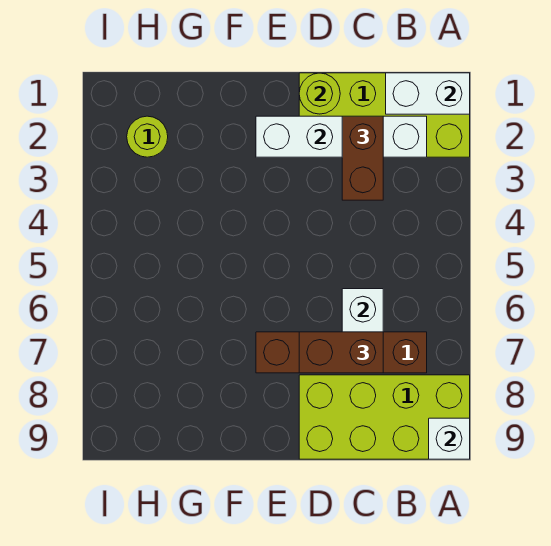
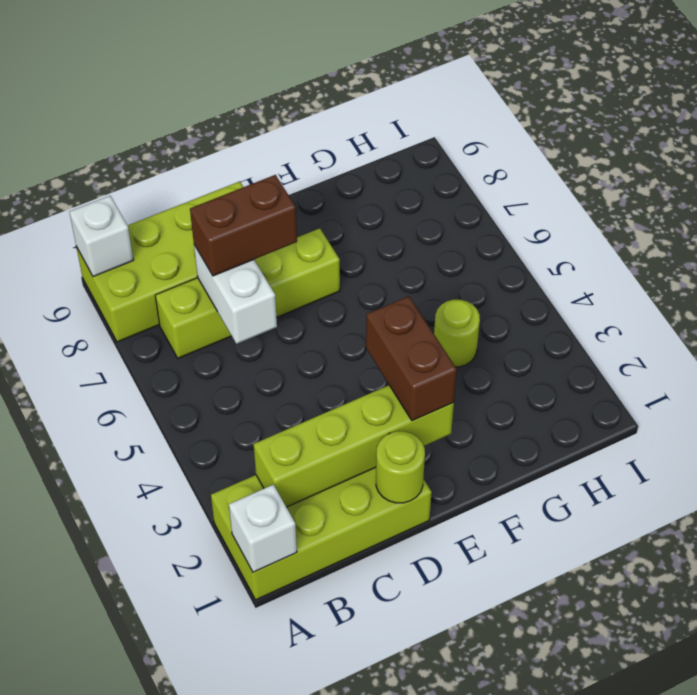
white 1x2 brick [386,73,470,114] -> white 1x1 brick [229,485,297,572]
white 1x4 brick [256,116,427,157] -> lime 1x4 brick [254,385,454,507]
brown 1x4 brick [256,332,427,373] -> lime 1x4 brick [155,228,340,358]
brown 1x2 brick [342,116,383,200] -> brown 1x2 brick moved to [366,296,457,421]
lime 1x1 round brick [127,116,168,157] -> lime 1x1 round brick moved to [434,300,480,367]

